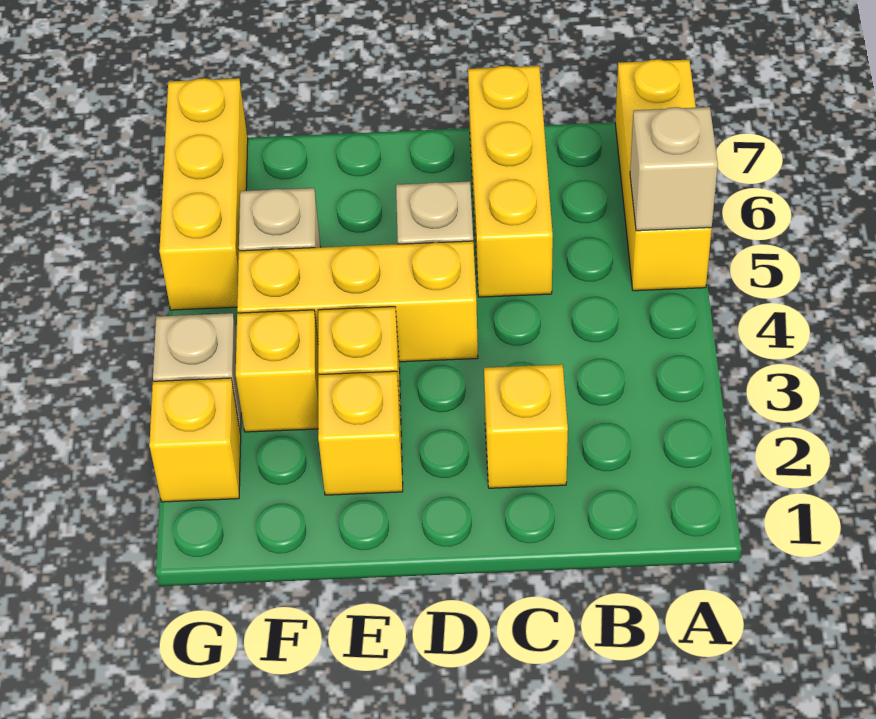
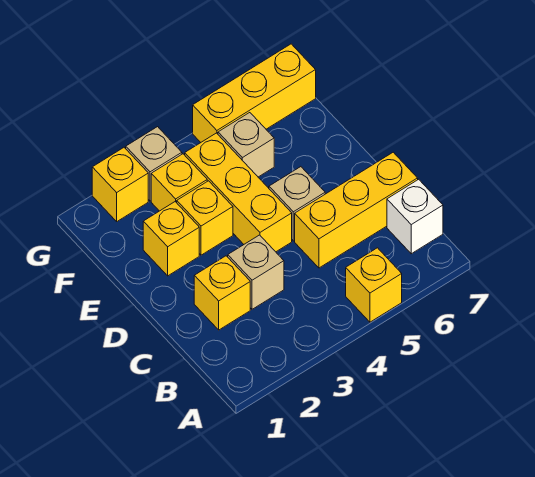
yellow 1x3 brick [615,59,712,291] -> yellow 1x1 brick [346,248,402,322]
tan 1x1 brick [630,107,718,231] -> tan 1x1 brick moved to [228,235,284,309]
none -> white 1x1 brick [387,179,443,254]

